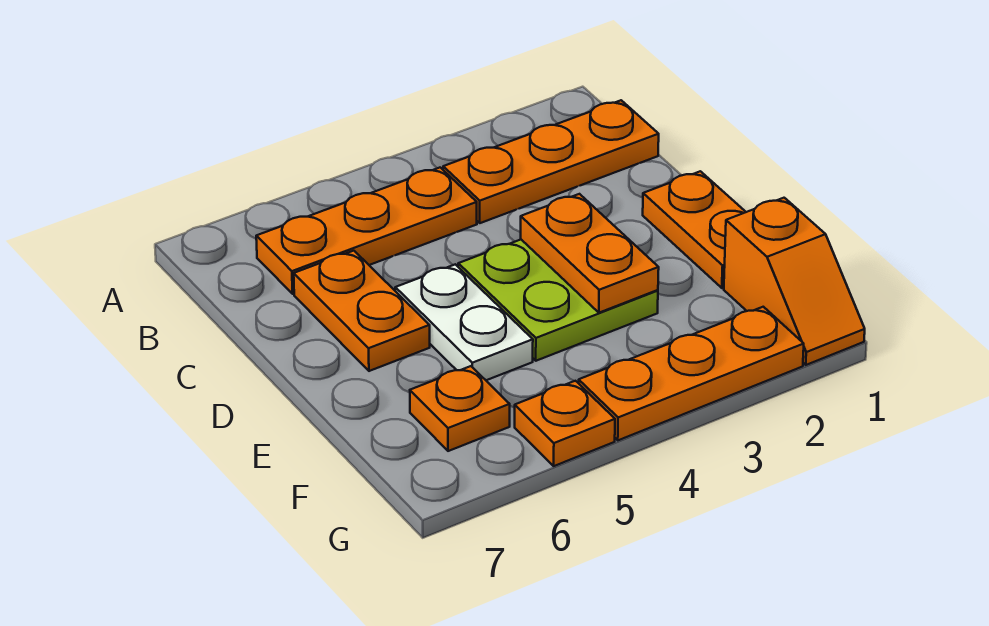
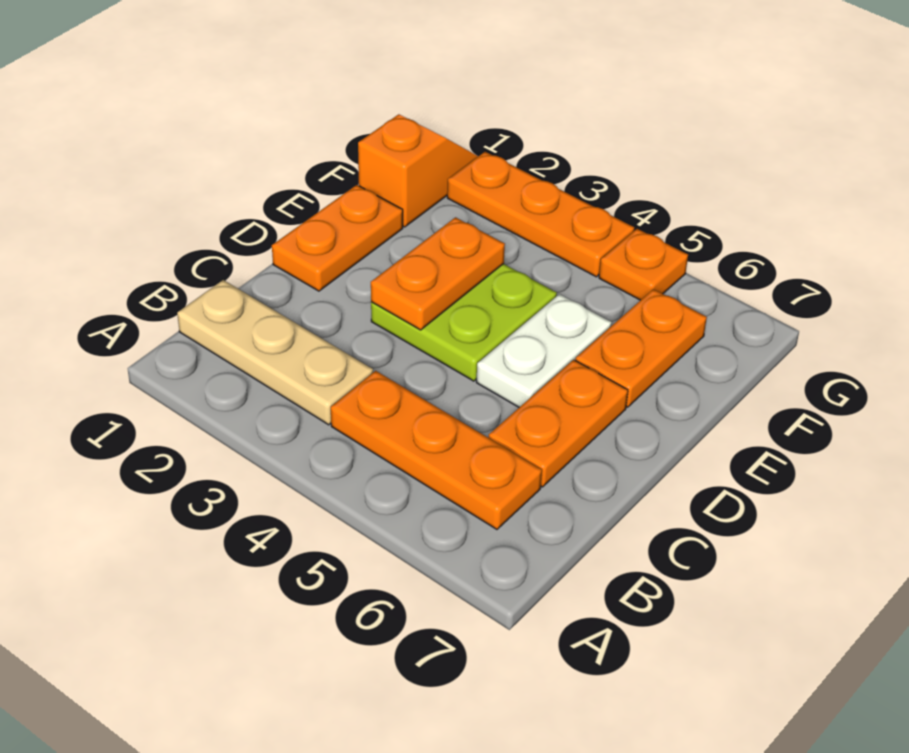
orange 1x3 plate [443,100,659,223] -> tan 1x3 plate [177,280,373,425]
orange 1x1 plate [410,366,510,451] -> orange 1x2 plate [575,289,707,407]

